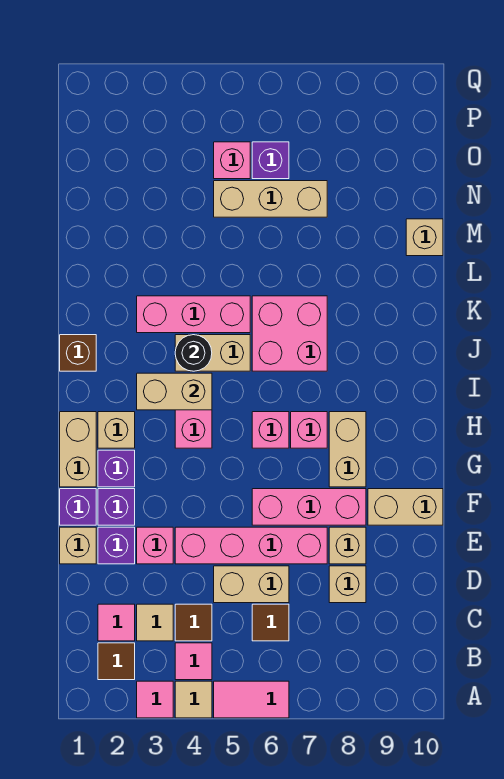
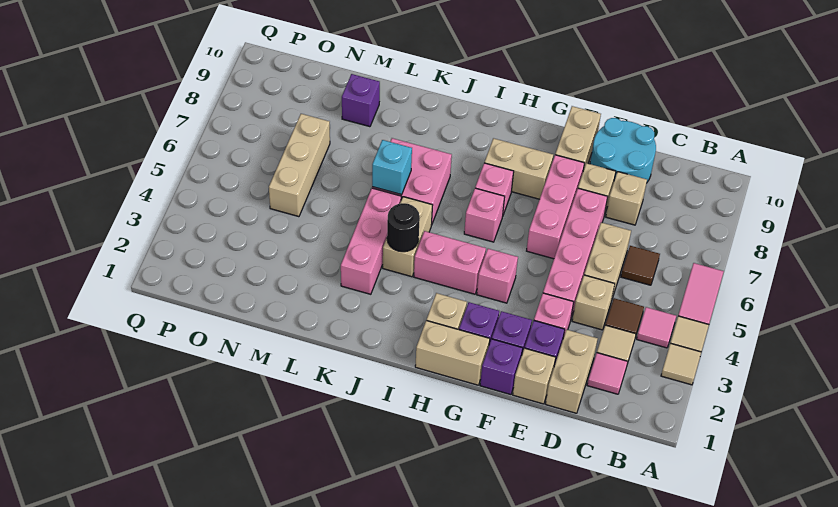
pink 1x1 tile [137,681,173,718] -> tan 1x1 tile [661,343,701,385]
brown 1x1 tile [98,643,135,680] -> none
none -> cyan 2x2 round brick [590,118,656,182]
tan 1x2 brick [137,373,212,410] -> tan 1x2 brick moved to [546,330,598,413]
brown 1x1 brick [60,335,96,371] -> none
none -> cyan 1x1 brick [372,140,412,195]
tan 1x1 brick [406,219,443,256] -> tan 1x1 brick moved to [572,275,615,330]
pink 1x1 brick [214,142,250,179] -> pink 1x1 brick moved to [477,249,518,303]
purple 1x1 brick [252,142,289,179] -> purple 1x1 brick moved to [342,74,380,127]

